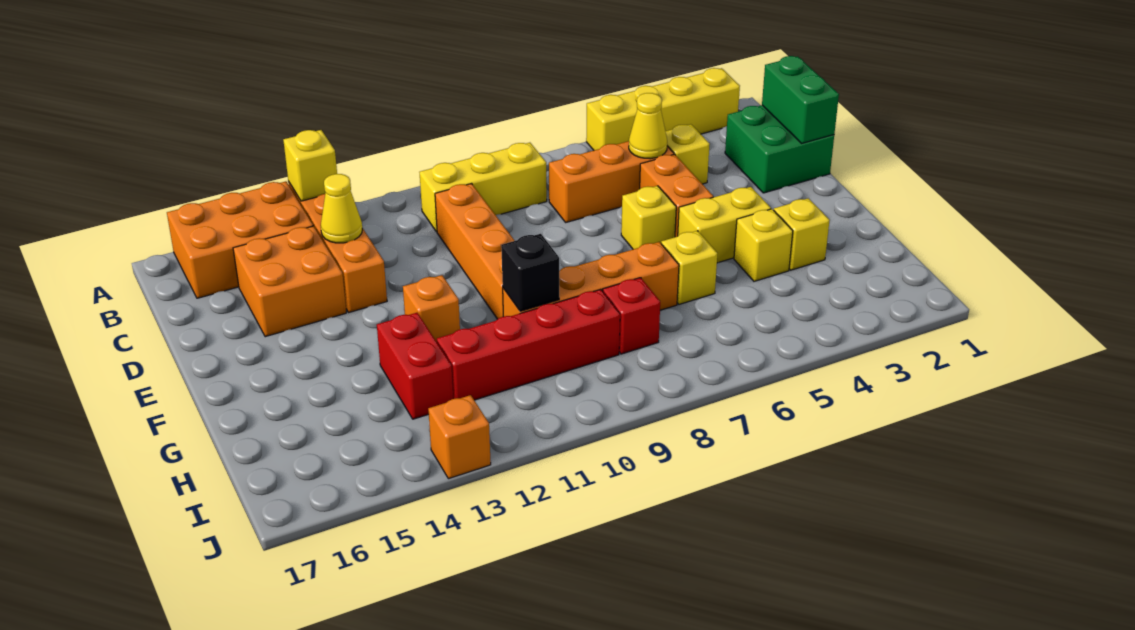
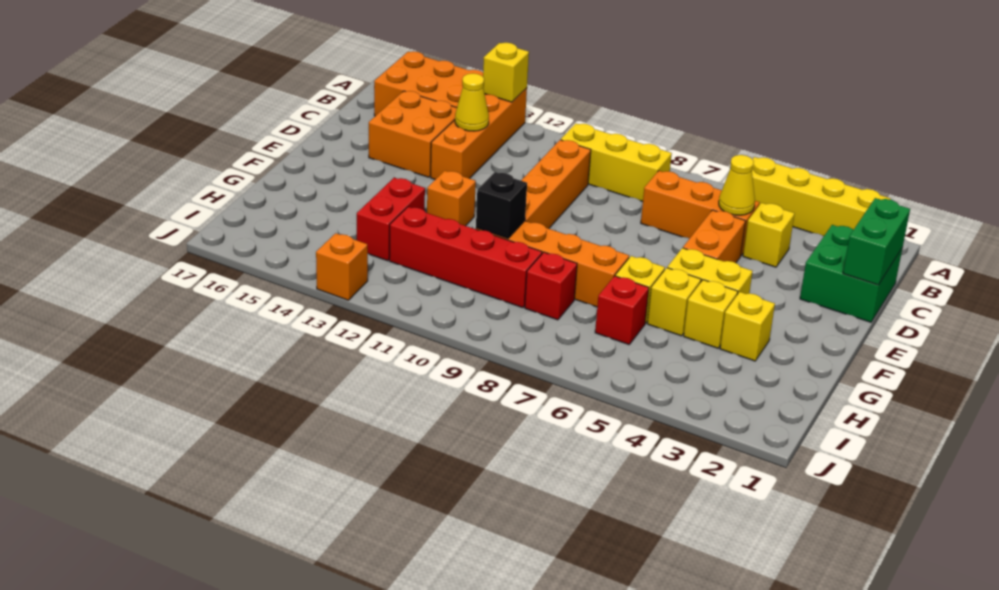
yellow 1x1 brick [621,186,676,249] -> yellow 1x1 brick moved to [648,268,701,336]
none -> red 1x1 brick [595,276,649,345]

